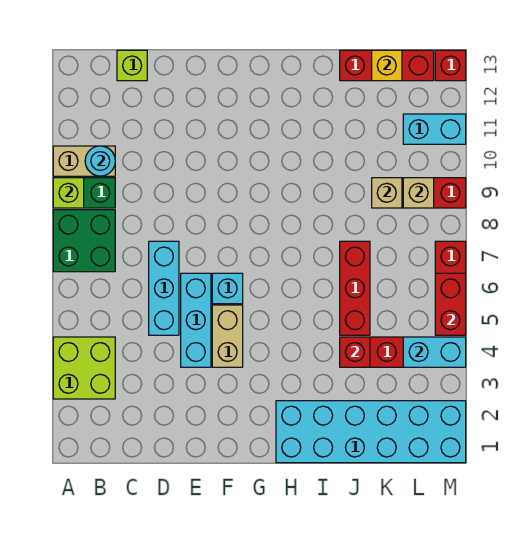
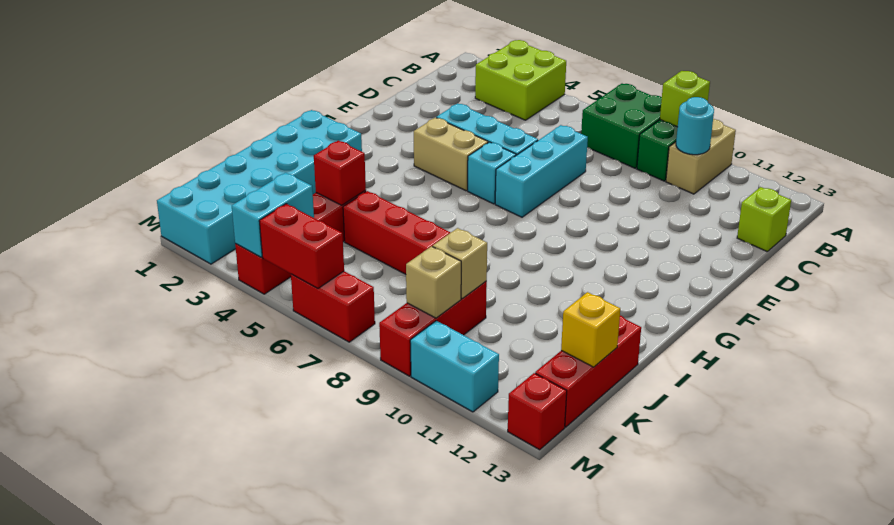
cyan 1x3 brick [149,241,179,335] -> cyan 1x3 brick turned to [495,125,588,217]
cyan 1x2 brick [403,114,466,144] -> cyan 1x2 brick turned to [410,321,499,412]

